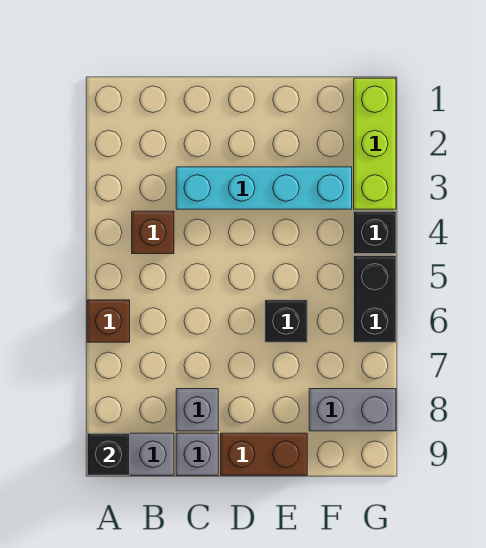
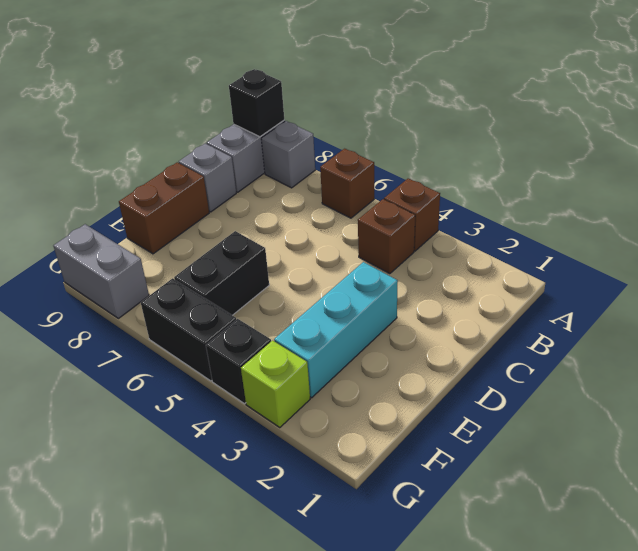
none -> brown 1x1 brick [384,178,440,251]
cyan 1x4 brick [176,167,352,209] -> cyan 1x3 brick [274,262,398,398]
grey 1x1 brick [176,389,218,431] -> grey 1x1 brick moved to [261,121,315,188]
black 1x1 brick [265,300,307,342] -> black 1x2 brick [174,231,269,315]
grey 1x2 brick [309,389,396,431] -> grey 1x2 brick turned to [54,224,149,318]
lime 1x3 brick [354,78,396,209] -> lime 1x1 brick [241,341,310,428]

